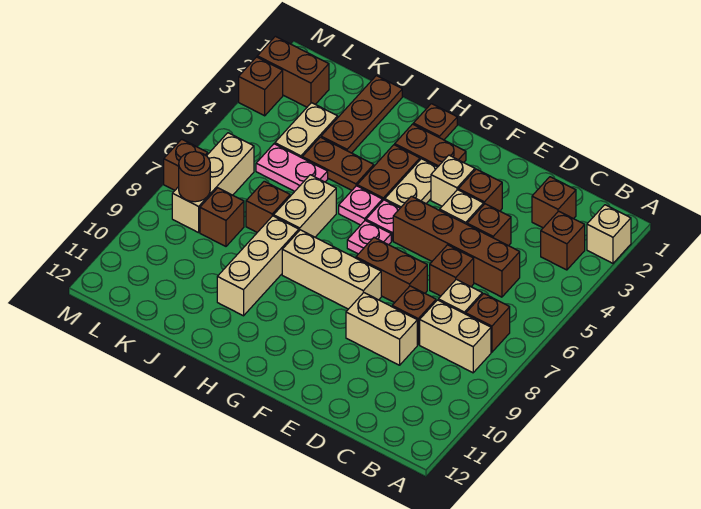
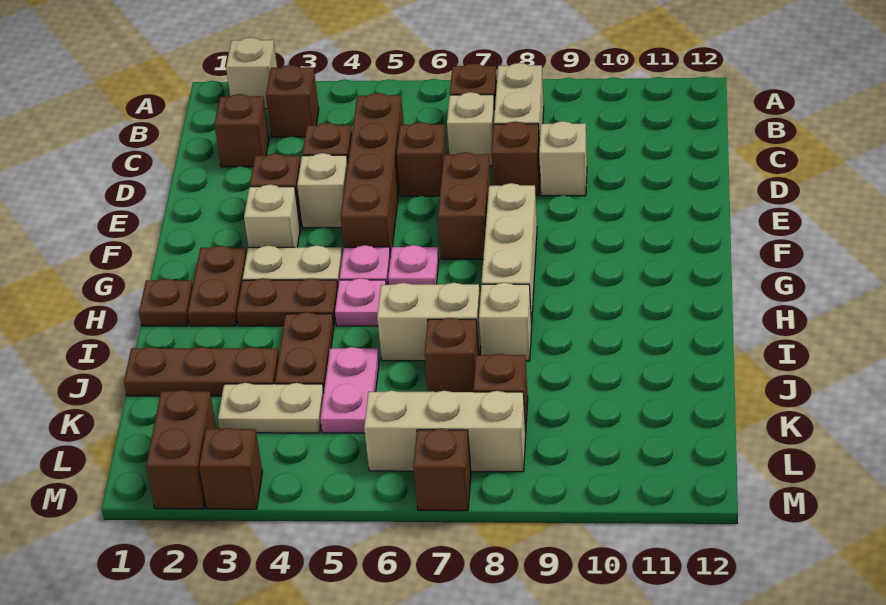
tan 1x2 brick [346,293,417,365] -> tan 1x1 brick [539,121,587,196]
tan 1x3 brick [217,216,299,316] -> tan 1x1 brick [479,283,532,361]
brown 1x1 round brick [179,152,210,202] -> none

